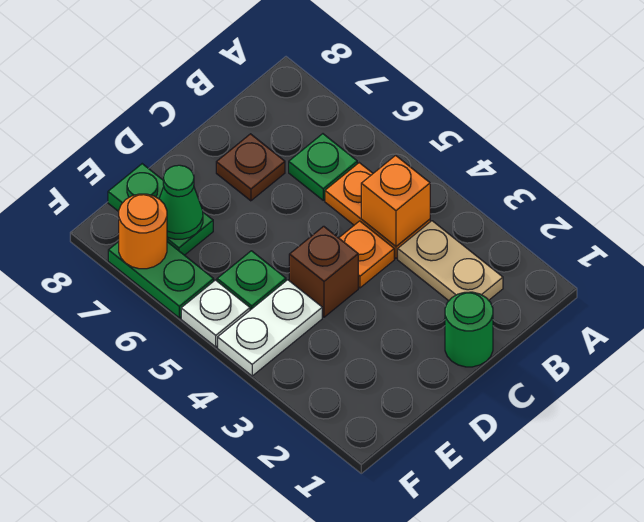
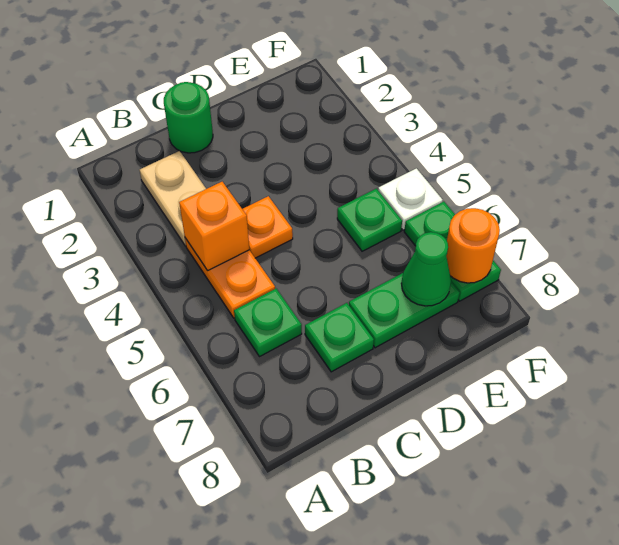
brown 1x1 plate [216,134,285,201] -> green 1x1 plate [305,303,374,372]
brown 1x1 brick [289,226,358,317] -> none
white 1x2 plate [218,280,322,376] -> none
green 1x2 plate [108,164,213,255] -> green 1x2 plate turned to [349,273,460,348]

